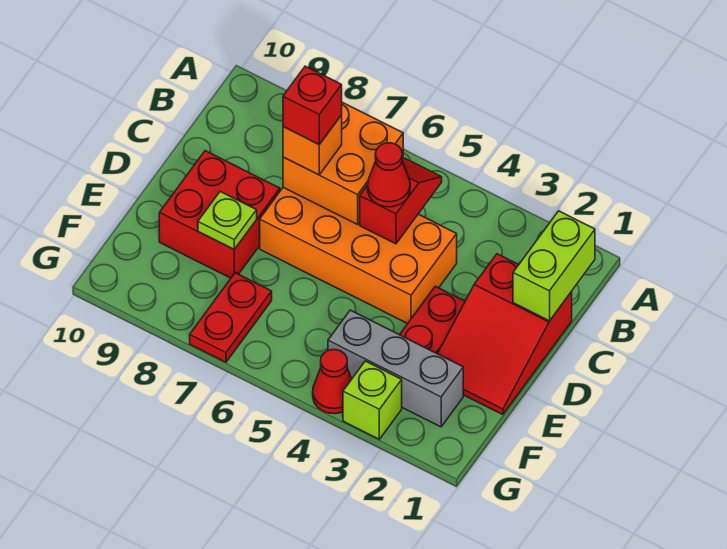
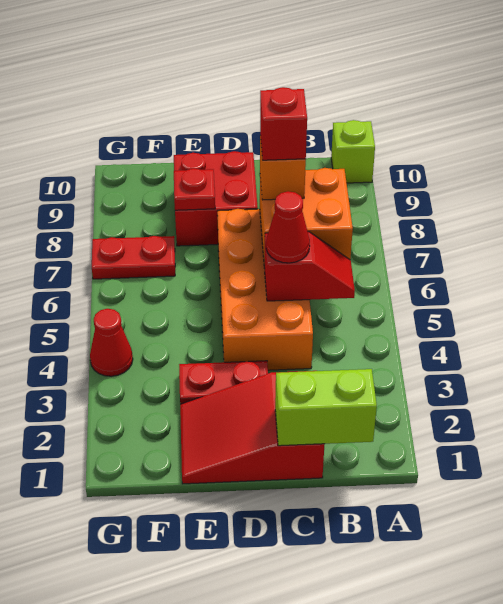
lime 1x1 plate [198,192,257,249] -> red 1x1 plate [174,168,215,210]
grey 1x3 brick [328,310,463,427] -> none
lime 1x1 brick [343,361,402,439] -> lime 1x1 brick moved to [331,120,375,183]

